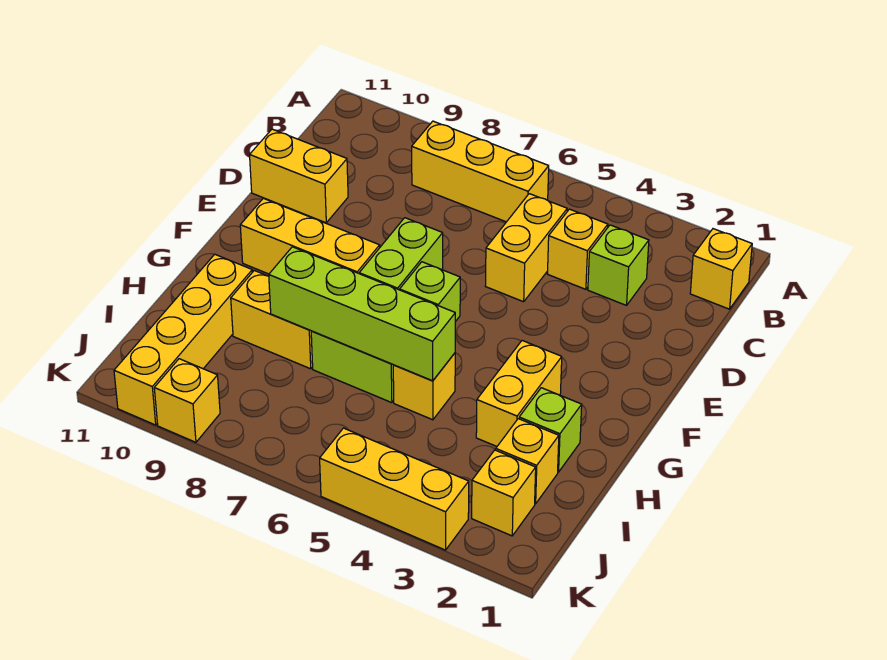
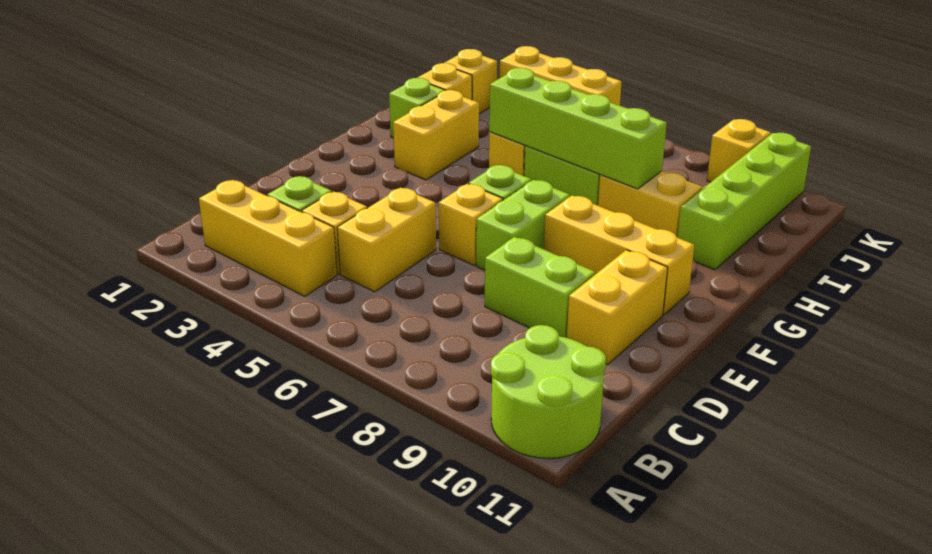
none -> lime 2x2 round brick [491,325,606,458]
yellow 1x1 brick [690,229,752,309] -> yellow 1x1 brick moved to [439,184,503,265]
yellow 1x3 brick [412,121,549,222] -> yellow 1x3 brick moved to [199,180,337,296]
none -> lime 1x2 brick [485,237,596,338]
yellow 1x2 brick [250,129,348,223] -> yellow 1x2 brick turned to [567,250,668,365]
yellow 1x4 brick [114,254,252,425] -> lime 1x4 brick [677,133,811,270]

